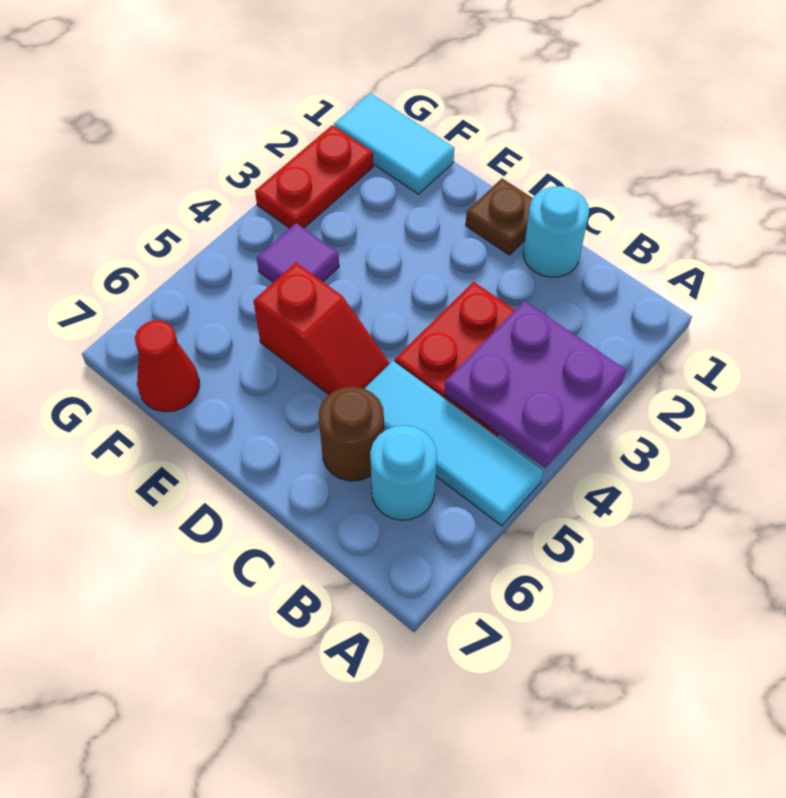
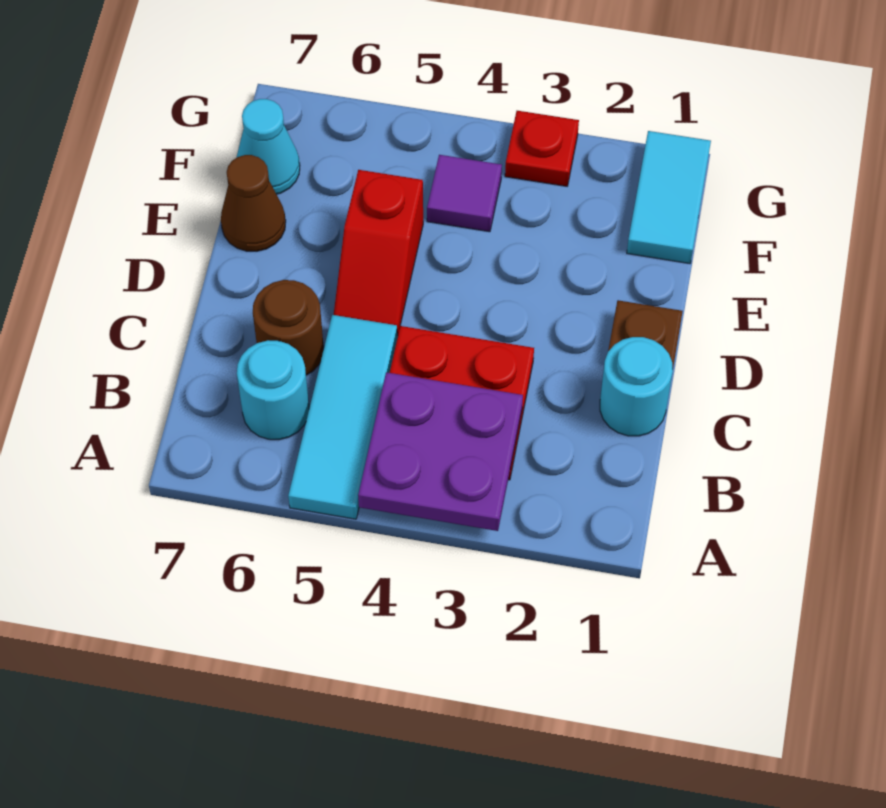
none -> brown 1x1 cone [221,155,286,251]
red 1x1 cone [135,320,199,412] -> cyan 1x1 cone [236,99,300,194]
red 1x2 plate [255,125,373,228] -> red 1x1 plate [505,111,579,186]

